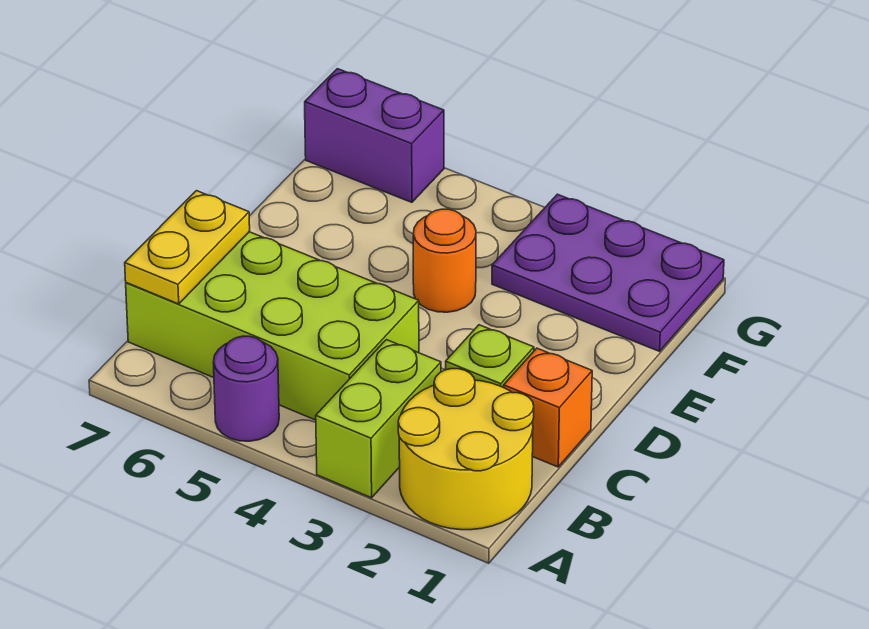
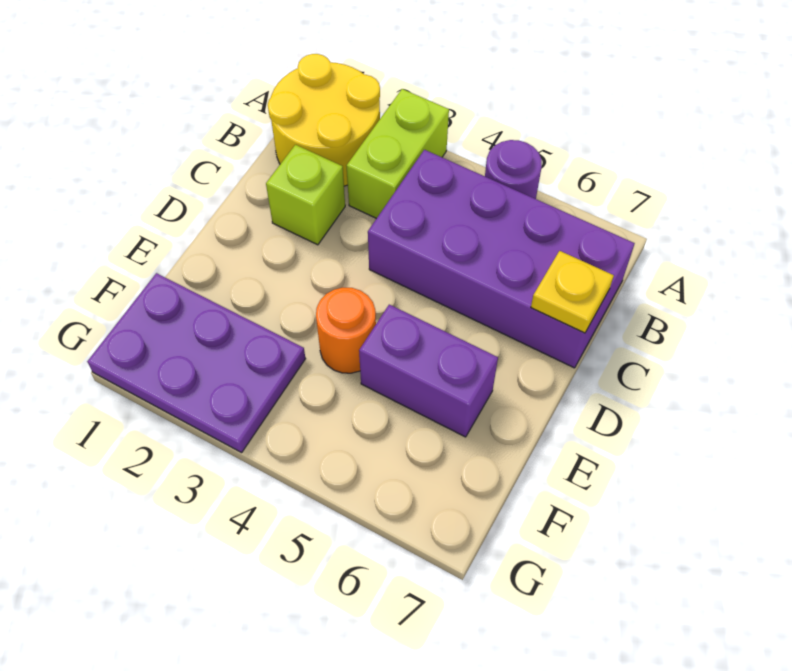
lime 2x4 brick [126,232,419,420] -> purple 2x4 brick [368,150,635,368]
yellow 1x2 plate [125,191,250,304] -> yellow 1x1 plate [531,251,614,333]
orange 1x1 brick [504,348,592,467] -> none
purple 1x2 brick [305,69,444,202] -> purple 1x2 brick moved to [359,305,498,437]

